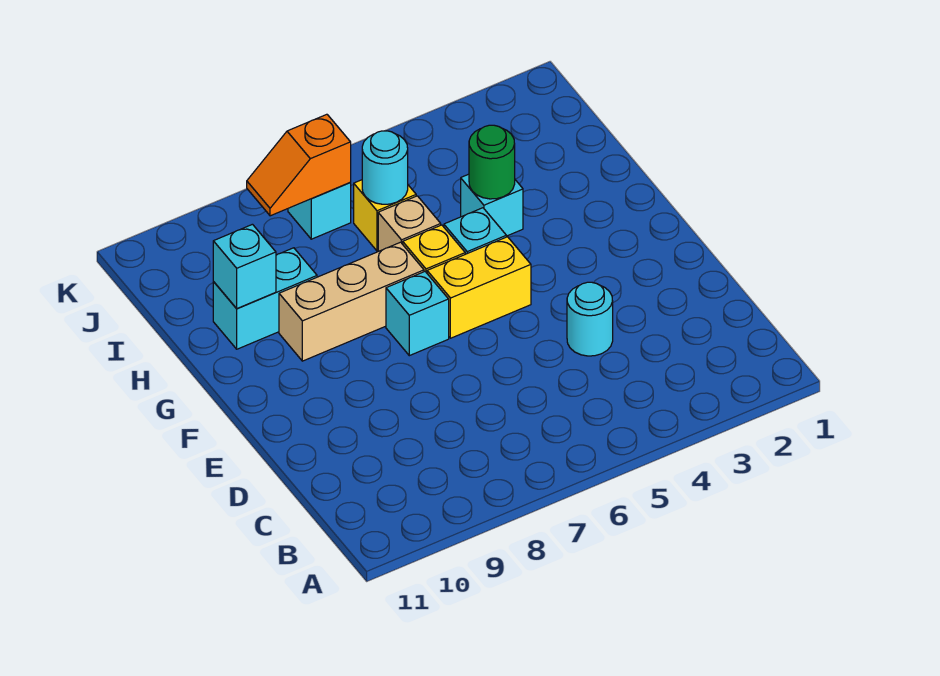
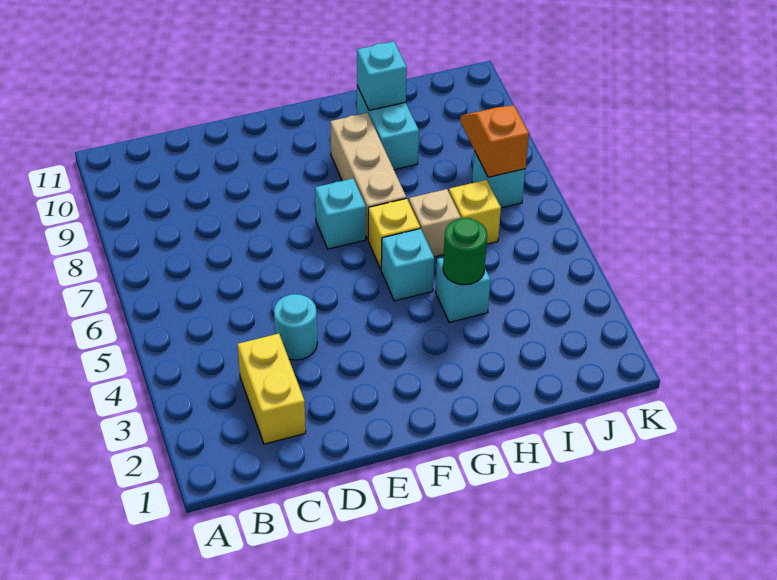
yellow 1x2 brick [427,237,531,338] -> yellow 1x2 brick moved to [238,334,306,444]
cyan 1x1 round brick [362,131,408,204] -> none

